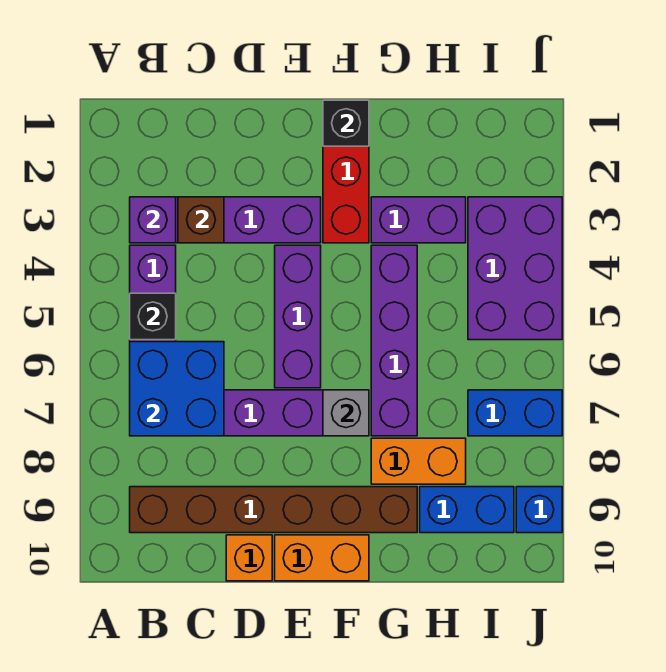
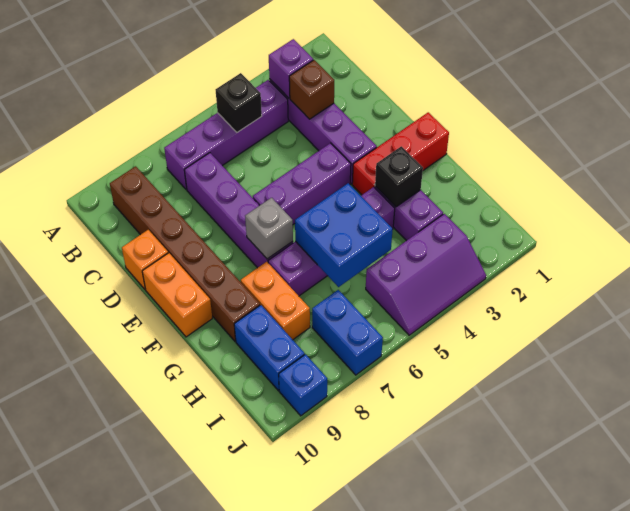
blue 2x2 brick [130,342,224,436] -> blue 2x2 brick moved to [295,183,393,287]
black 1x1 brick [323,100,369,146] -> black 1x1 brick moved to [375,146,423,207]
purple 2x3 brick [468,197,562,340] -> purple 2x3 slope [366,214,486,335]

